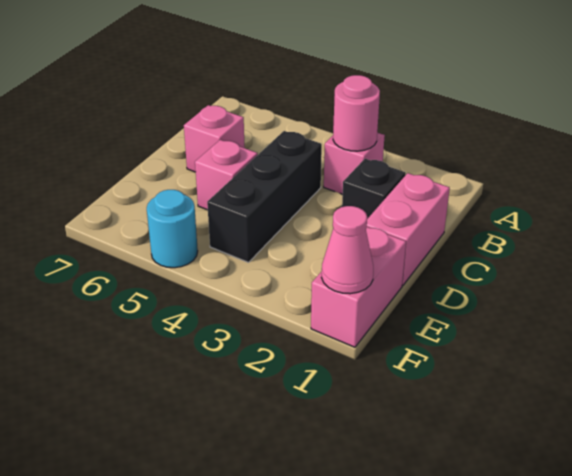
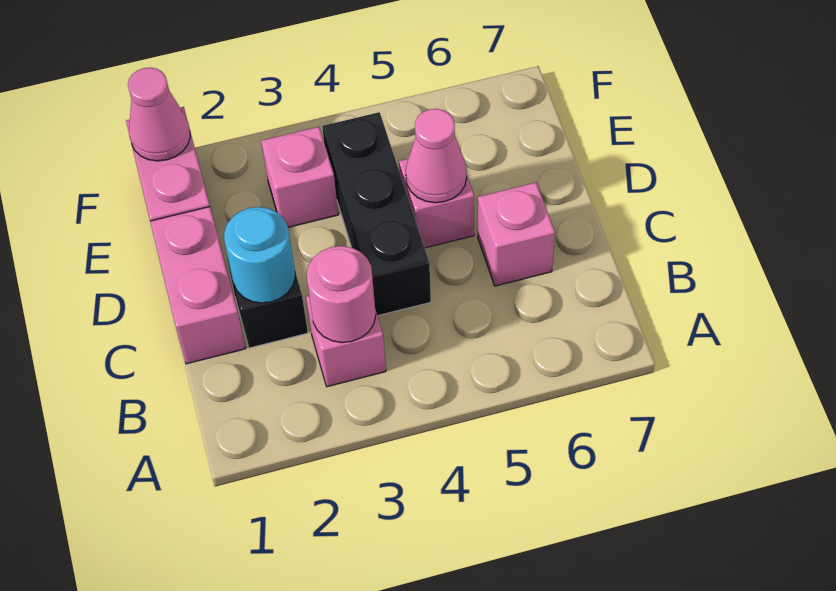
none -> pink 1x1 cone [406,109,467,203]
none -> pink 1x1 brick [261,127,338,227]
cyan 1x1 round brick [147,190,198,268] -> cyan 1x1 round brick moved to [224,207,295,303]

